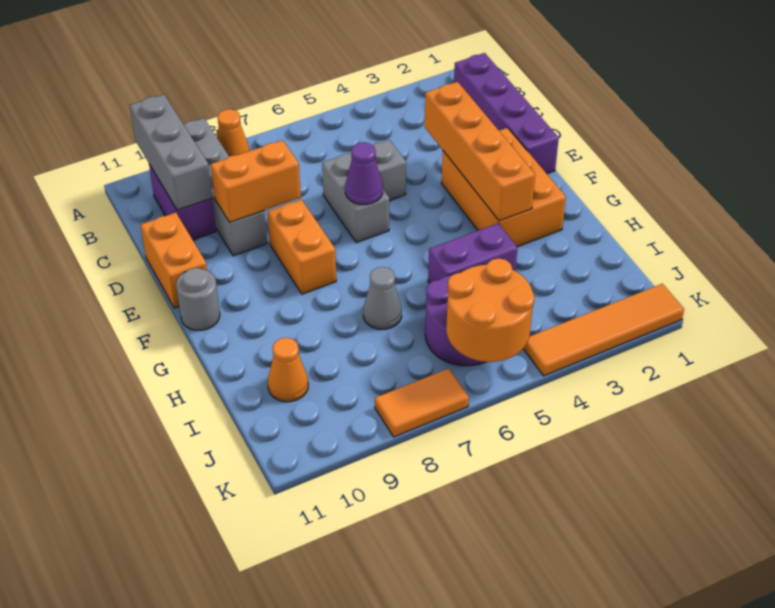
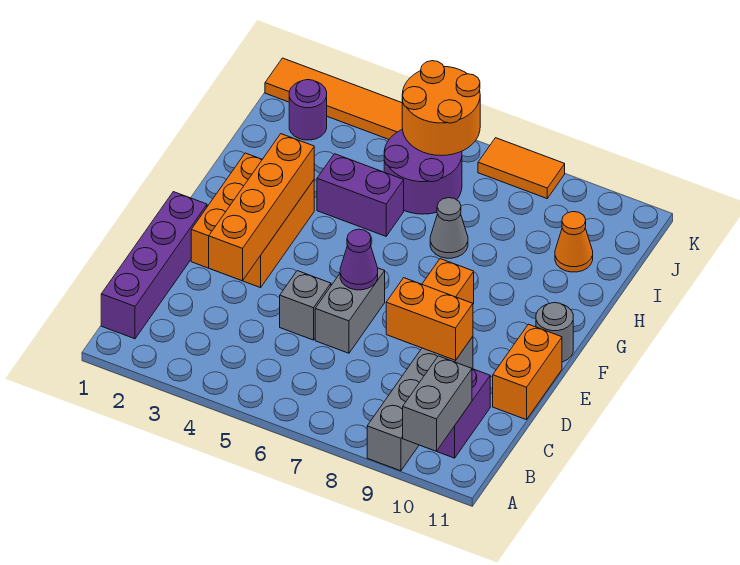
orange 1x1 cone [217,109,250,157] -> none
grey 1x3 brick [130,95,212,210] -> grey 1x2 brick [403,356,472,451]
none -> purple 1x1 round brick [289,80,327,140]

